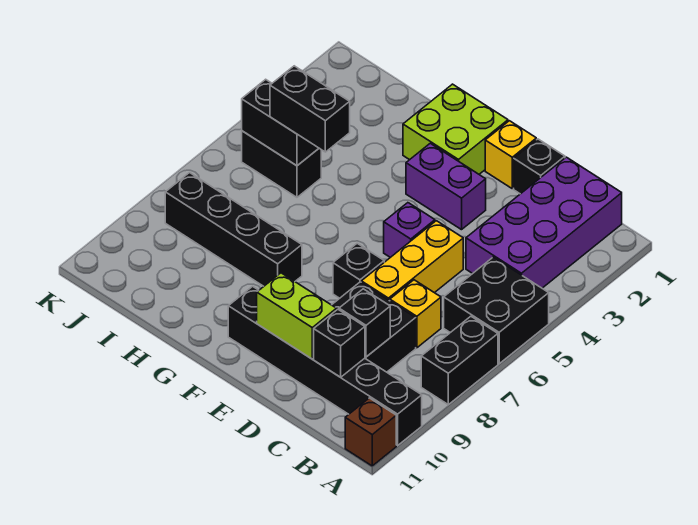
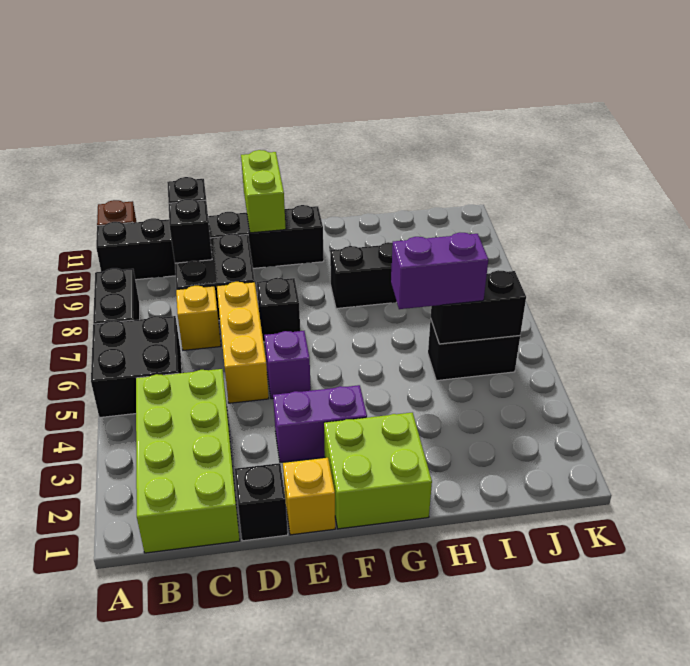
purple 2x4 brick [466,157,622,288] -> lime 2x4 brick [136,369,240,553]
lime 1x2 brick [257,273,336,359] -> lime 1x2 brick turned to [241,150,286,233]
black 1x2 brick [270,66,350,152] -> purple 1x2 brick [391,233,488,309]

